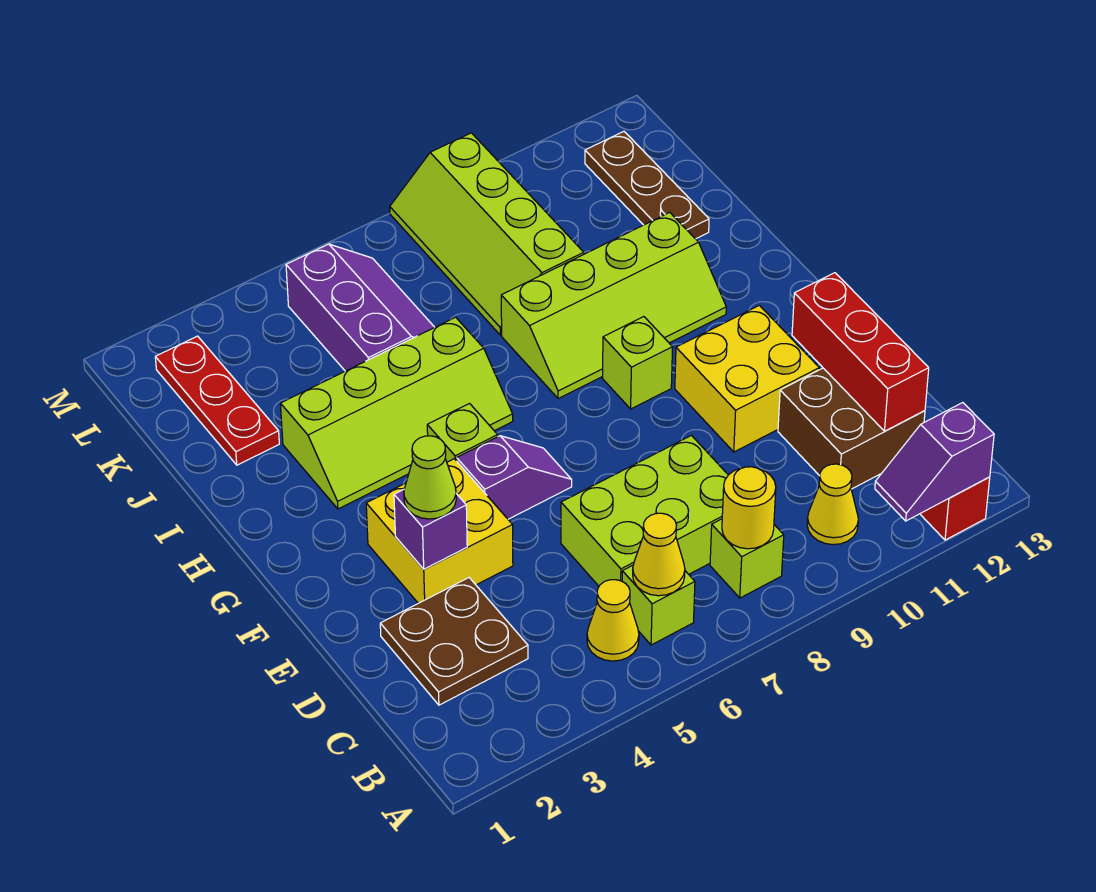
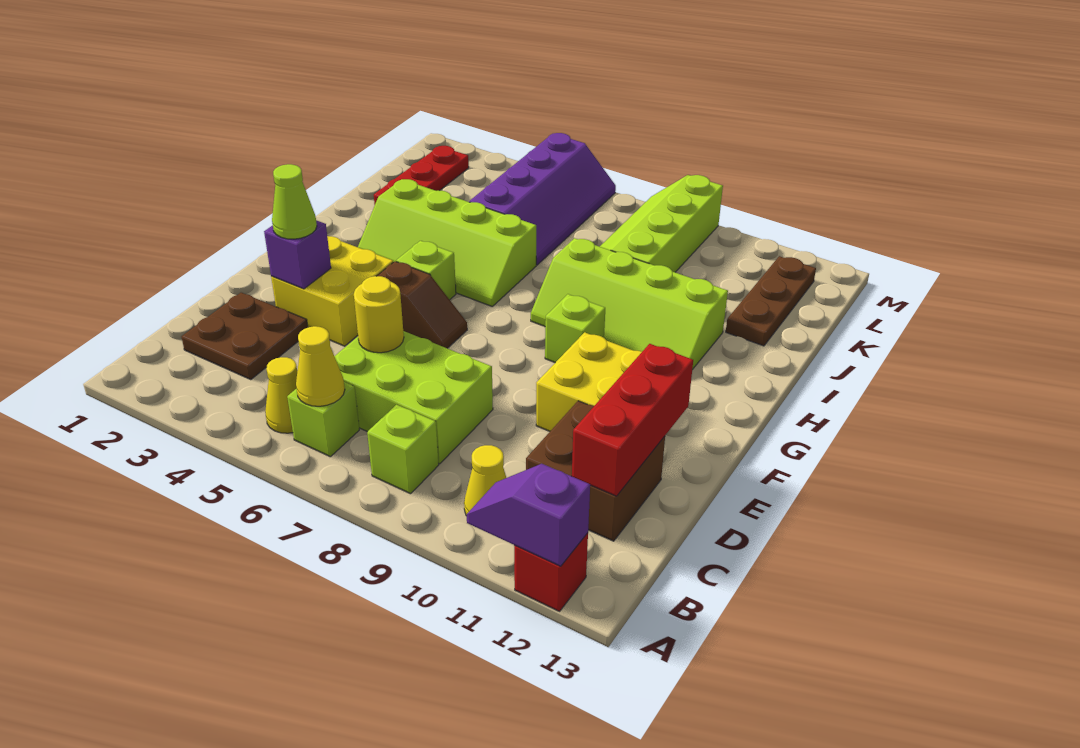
yellow 1x1 round brick [722,467,776,549] -> yellow 1x1 round brick moved to [354,276,404,353]
purple 1x2 slope [457,436,572,519] -> brown 1x2 slope [377,261,467,348]
purple 2x3 slope [286,244,435,371] -> purple 2x4 slope [469,133,616,265]

